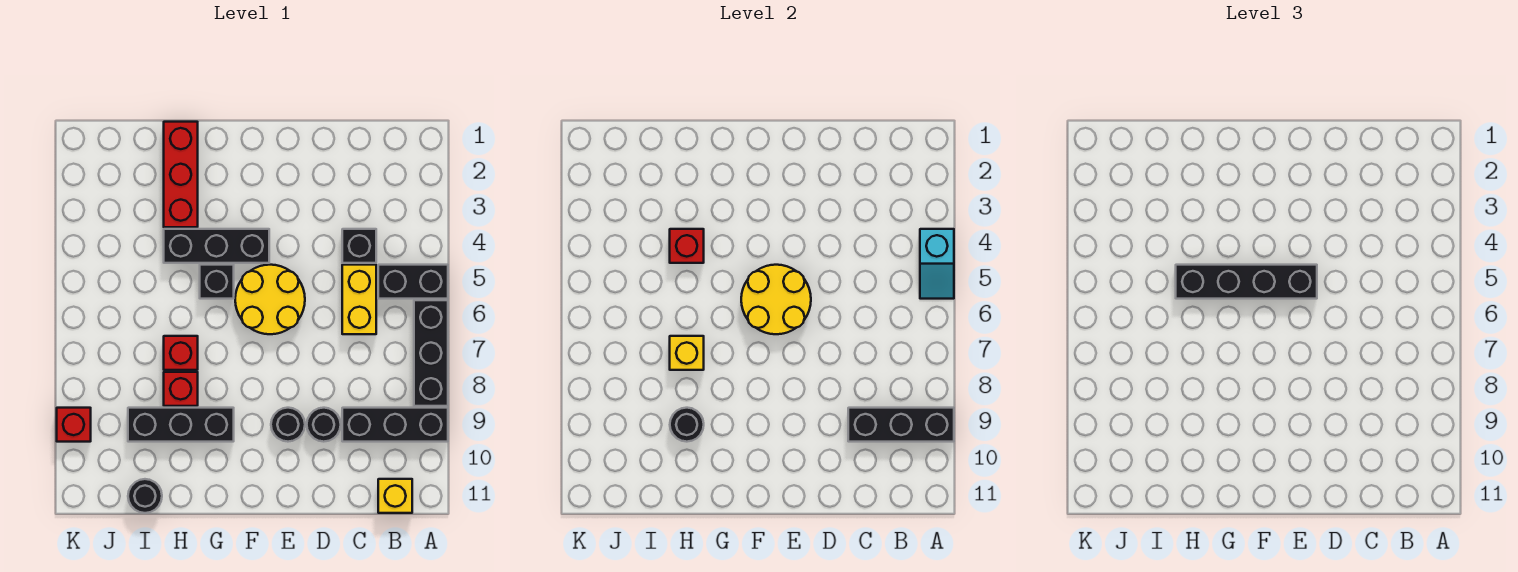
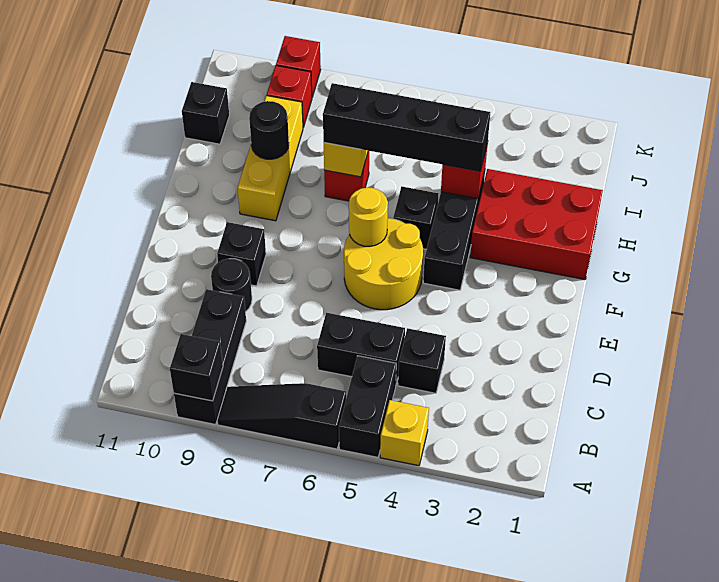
cyan 1x2 slope [920,229,954,299] -> none
black 1x3 brick [414,300,448,406] -> black 1x3 slope [217,383,346,449]
black 1x3 brick [848,408,954,442] -> black 1x1 brick [170,334,223,401]
yellow 1x1 brick [378,479,412,513] -> yellow 1x1 brick moved to [380,400,429,466]
yellow 1x2 brick [342,265,376,334] -> black 1x2 brick [317,313,405,384]
yellow 2x2 round brick [741,265,811,334] -> yellow 1x1 round brick [349,188,388,246]
black 1x4 brick [1176,265,1317,299] -> black 1x4 brick turned to [323,83,490,171]
black 1x1 round brick [271,408,305,442] -> black 1x1 brick [217,222,266,286]
black 1x3 brick [128,408,234,442] -> yellow 1x3 brick [238,96,303,221]
red 1x3 brick [164,122,198,227] -> red 2x3 brick [470,169,603,279]
red 1x1 brick [164,372,198,406] -> red 1x1 brick moved to [267,66,312,127]
black 1x1 round brick [128,479,162,513] -> black 1x1 brick [182,82,229,144]

